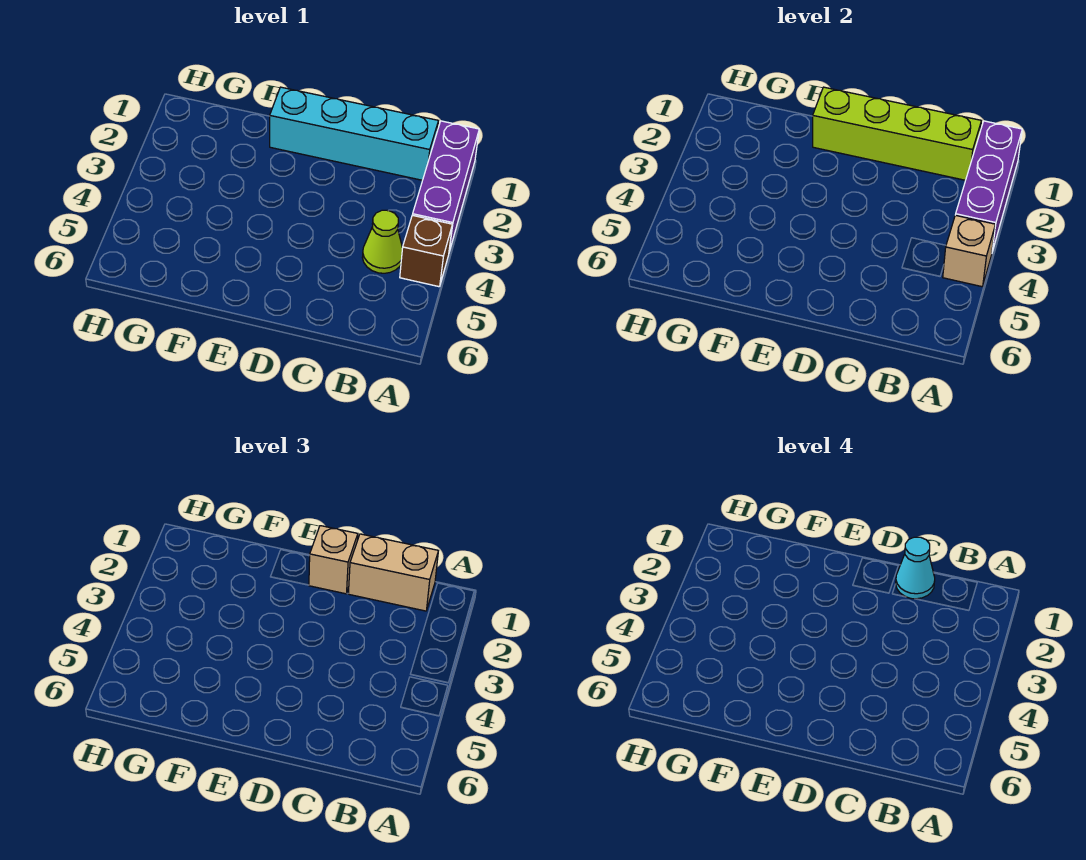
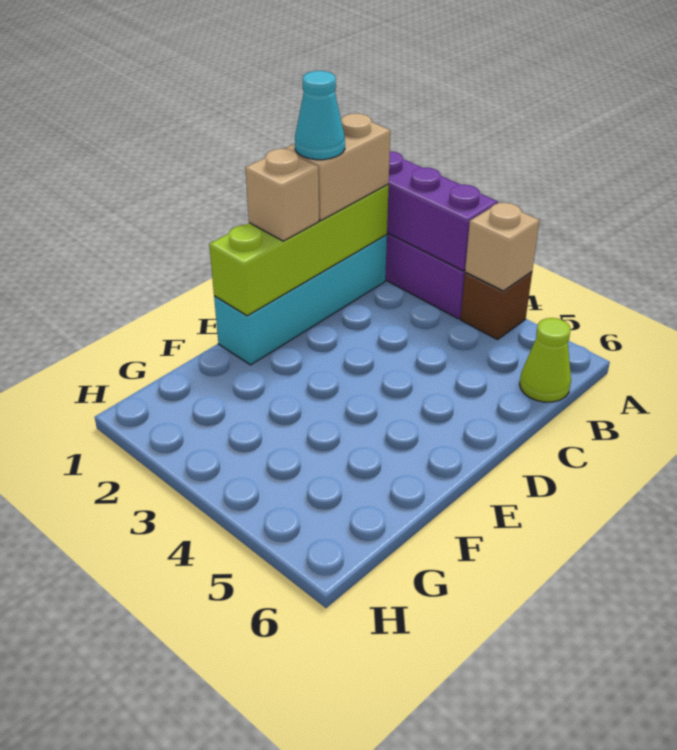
lime 1x1 cone [362,210,403,273] -> lime 1x1 cone moved to [520,318,571,402]

